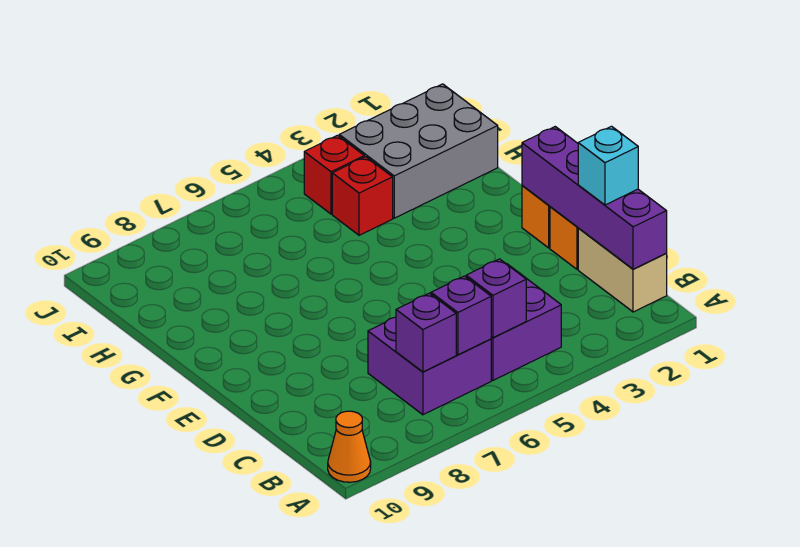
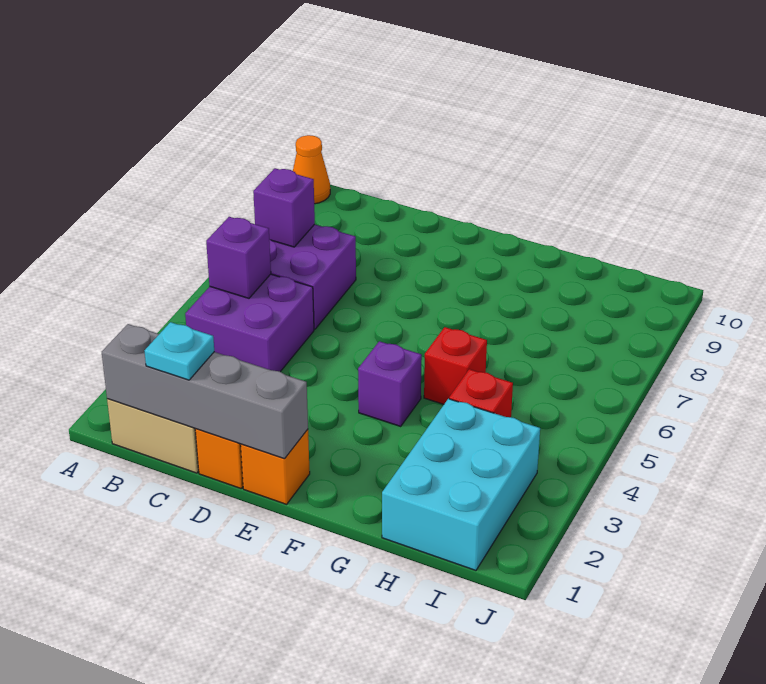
purple 1x4 brick [522,127,667,269] -> grey 1x4 brick [102,324,308,459]
purple 1x1 brick [431,276,491,355] -> purple 1x1 brick moved to [358,341,422,426]
cyan 1x1 brick [578,126,638,205] -> cyan 1x1 plate [144,322,214,380]
grey 2x3 brick [339,84,498,218] -> cyan 2x3 brick [382,399,540,570]
red 1x1 brick [304,135,364,214] -> red 1x1 brick moved to [424,327,487,404]

